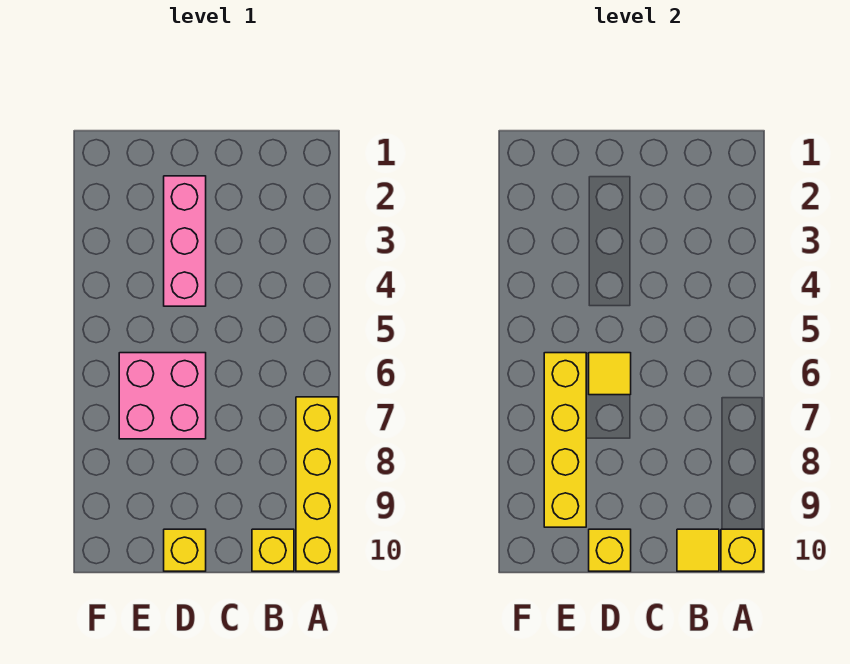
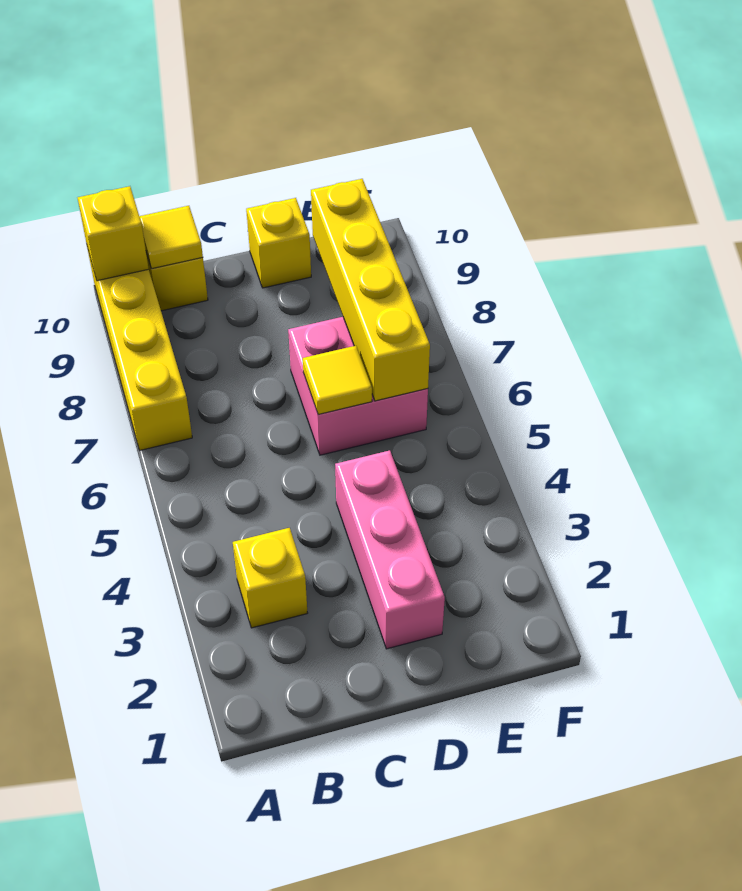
yellow 1x1 brick [589,529,631,571] -> yellow 1x1 brick moved to [233,528,307,628]

